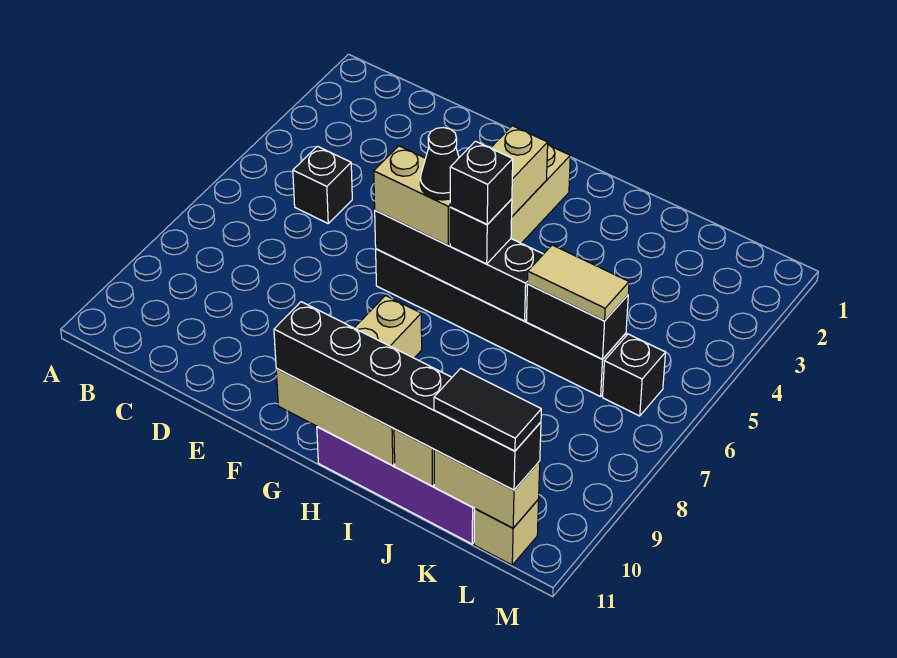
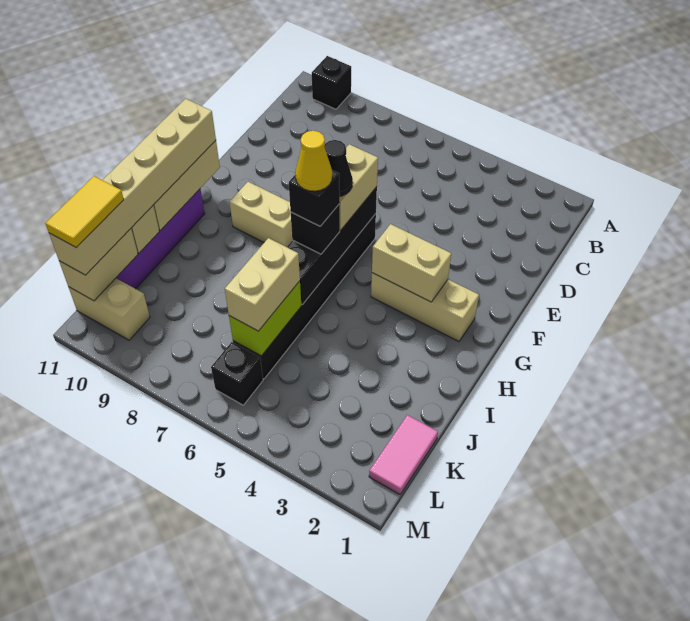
black 1x1 brick [293,146,352,223] -> black 1x1 brick moved to [312,56,351,109]
black 1x6 brick [274,302,541,490] -> tan 1x6 brick [49,99,216,275]
none -> yellow 1x1 cone [295,131,332,191]
black 1x2 brick [527,284,628,359] -> lime 1x2 brick [229,281,301,356]
tan 1x2 tile [527,245,629,321] -> tan 1x2 brick [225,238,300,331]
none -> pink 1x2 tile [369,415,438,494]
black 1x2 tile [434,368,541,451] -> yellow 1x2 tile [46,176,124,248]
tan 1x1 brick [474,500,539,565] -> tan 1x2 brick [69,278,150,340]

